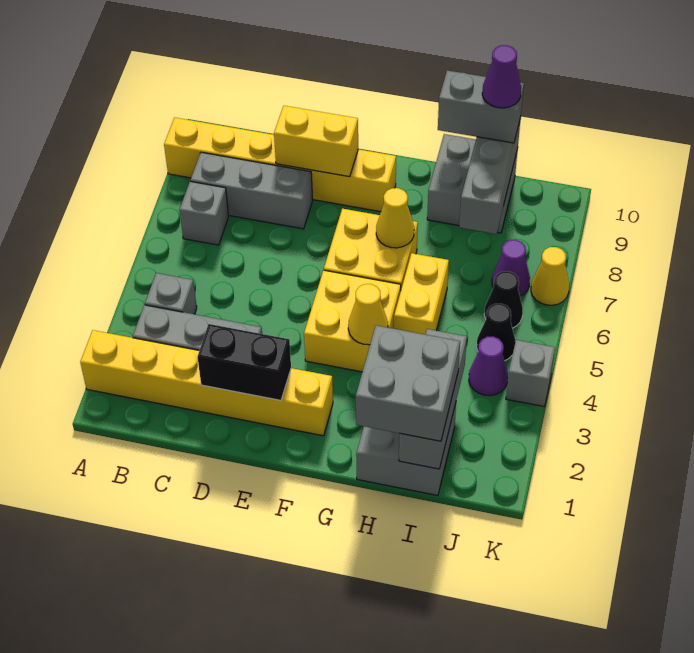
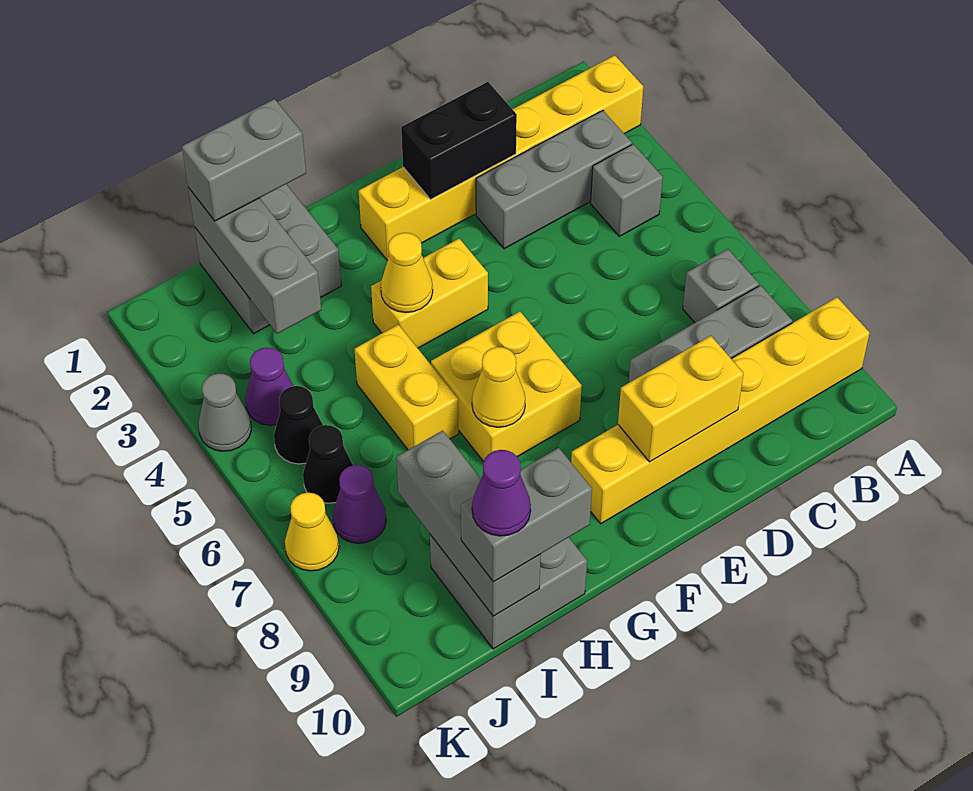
yellow 2x2 brick [304,270,401,372] -> yellow 1x2 brick [371,239,488,348]
grey 2x2 brick [356,325,460,441] -> grey 1x2 brick [182,99,306,221]
grey 1x1 brick [506,340,555,406] -> grey 1x1 cone [198,373,251,451]

